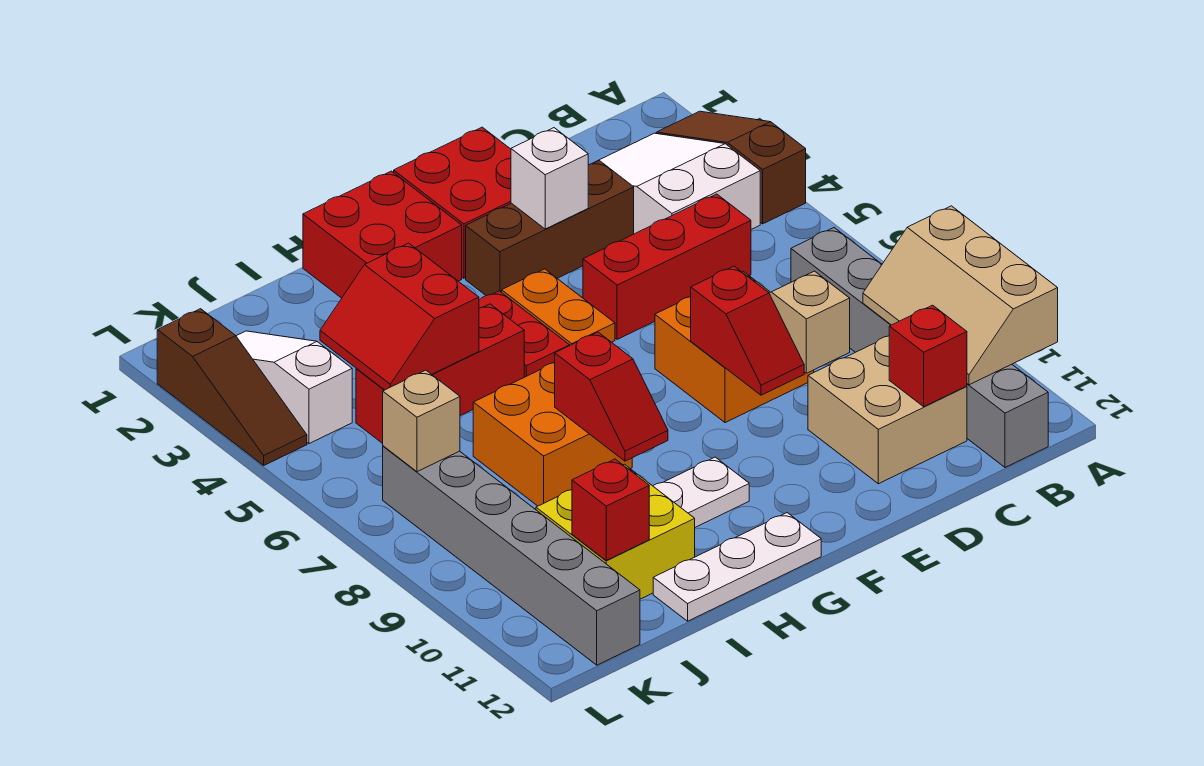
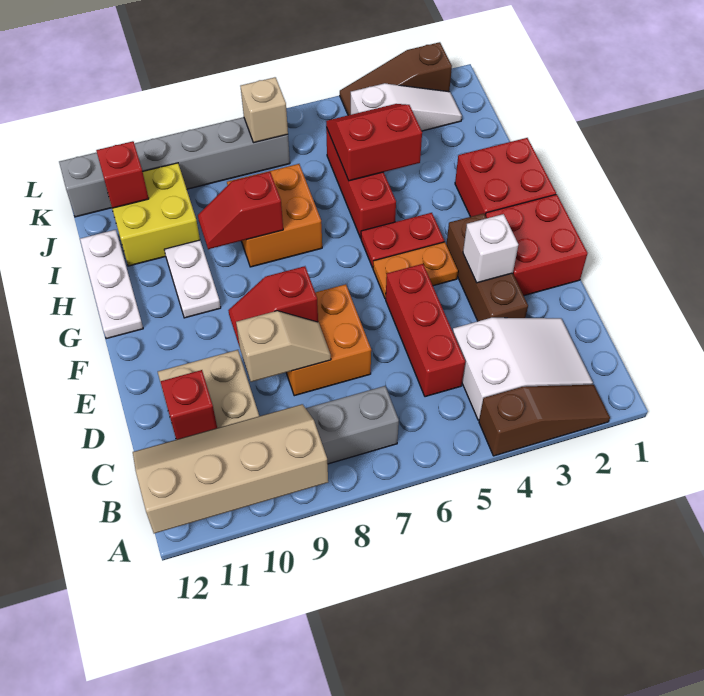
tan 2x3 slope [863,206,1058,385] -> tan 2x4 slope [133,404,328,534]

